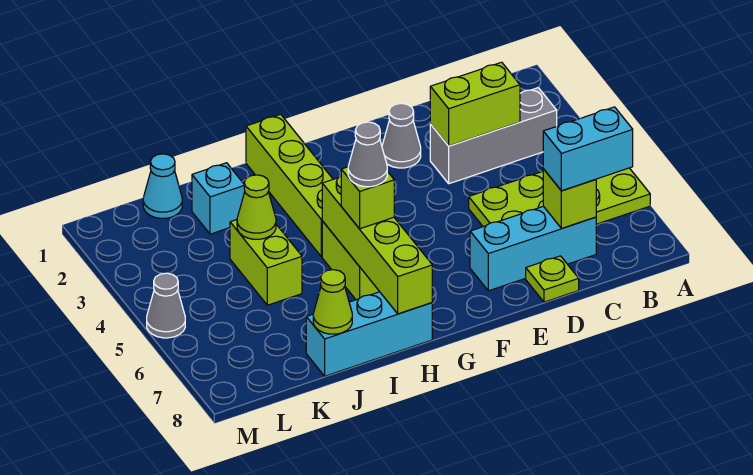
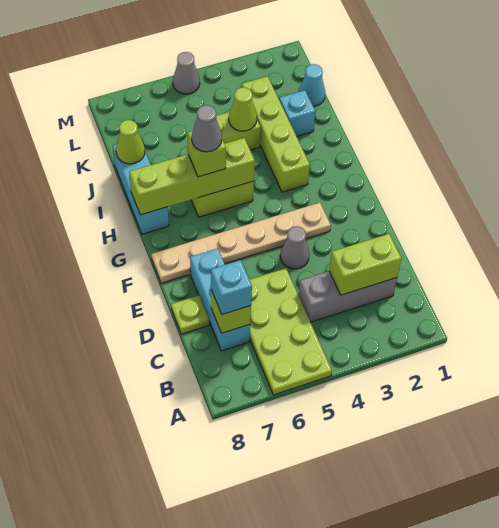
grey 1x3 brick [430,88,557,184] -> grey 1x3 brick turned to [299,271,397,322]
cyan 1x2 brick [543,107,633,191] -> cyan 1x1 brick [211,260,252,314]
lime 1x2 brick [430,62,520,146] -> lime 1x2 brick turned to [329,234,401,295]
grey 1x1 cone [382,103,421,168] -> grey 1x1 cone moved to [280,226,309,269]
none -> tan 1x6 plate [151,203,331,283]
lime 1x4 brick [246,114,333,257] -> lime 1x4 brick turned to [242,76,310,192]

